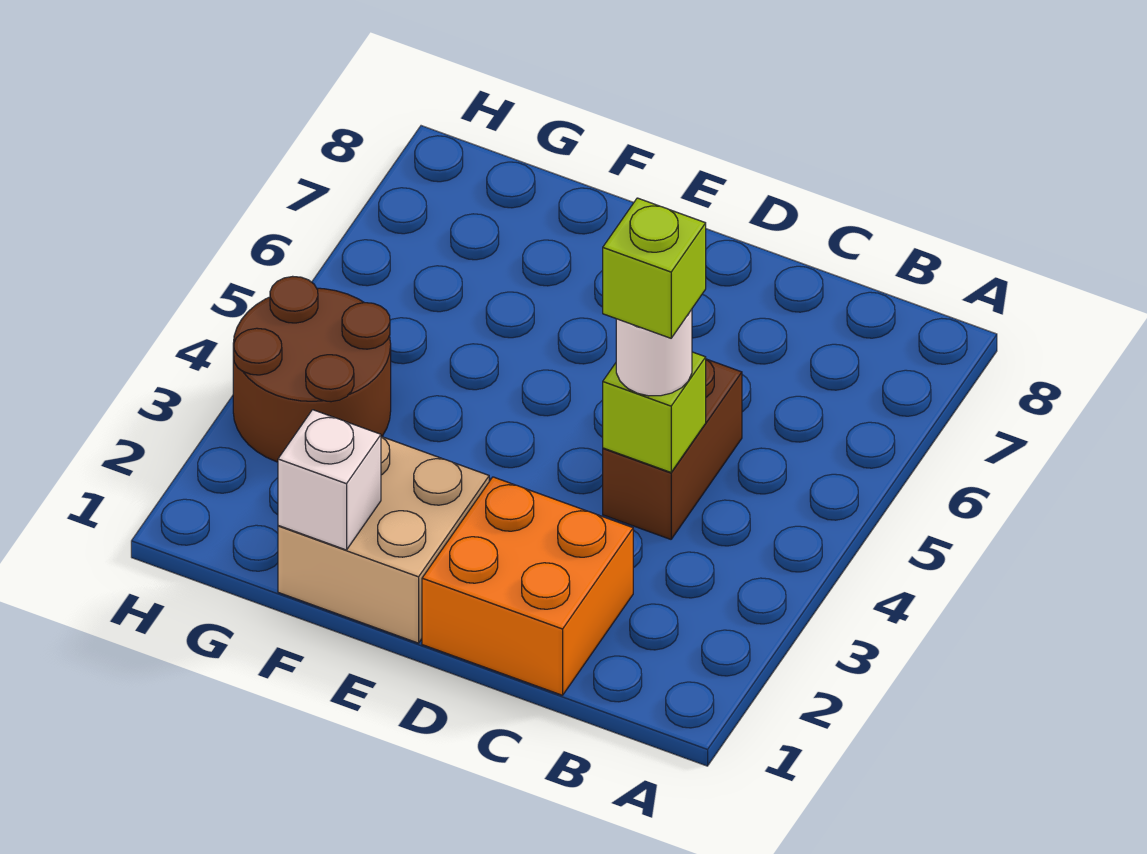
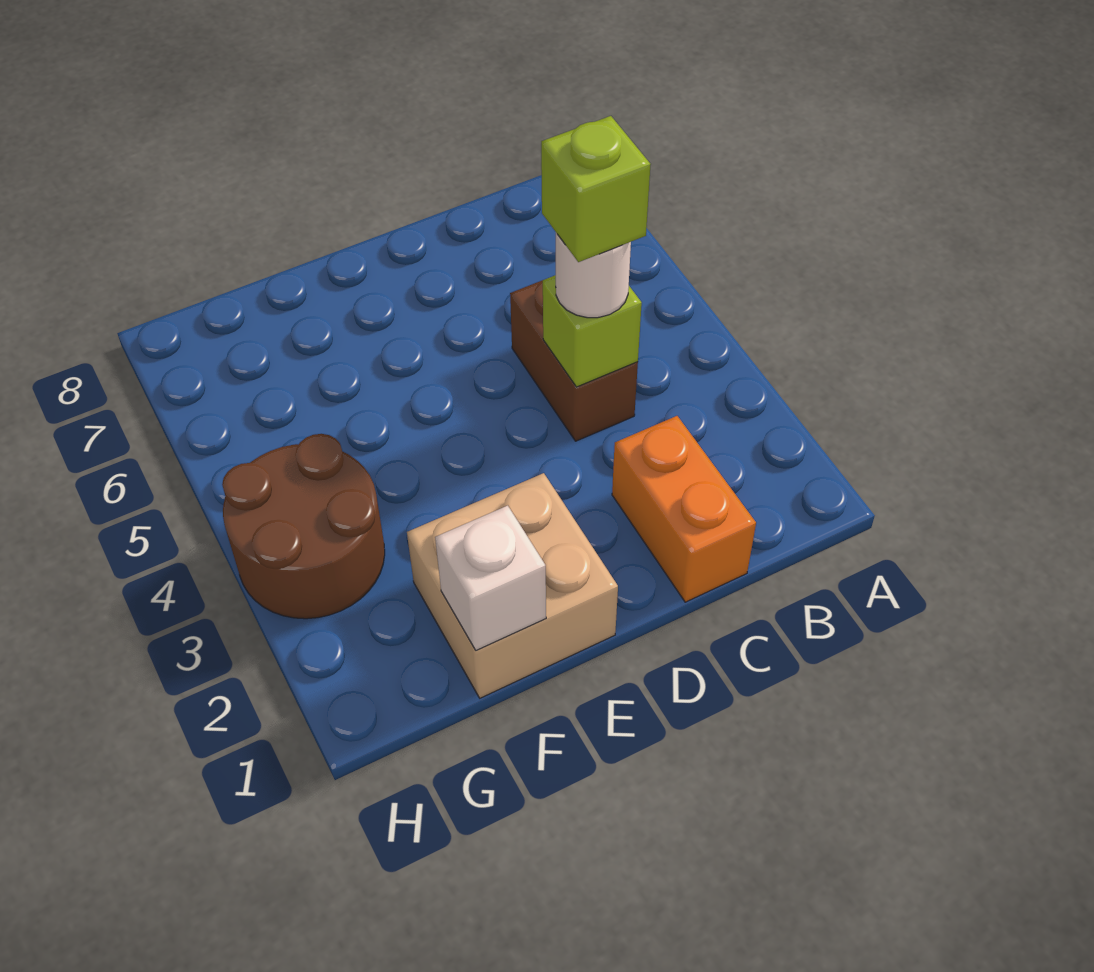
orange 2x2 brick [422,477,633,695] -> orange 1x2 brick [612,416,756,602]

